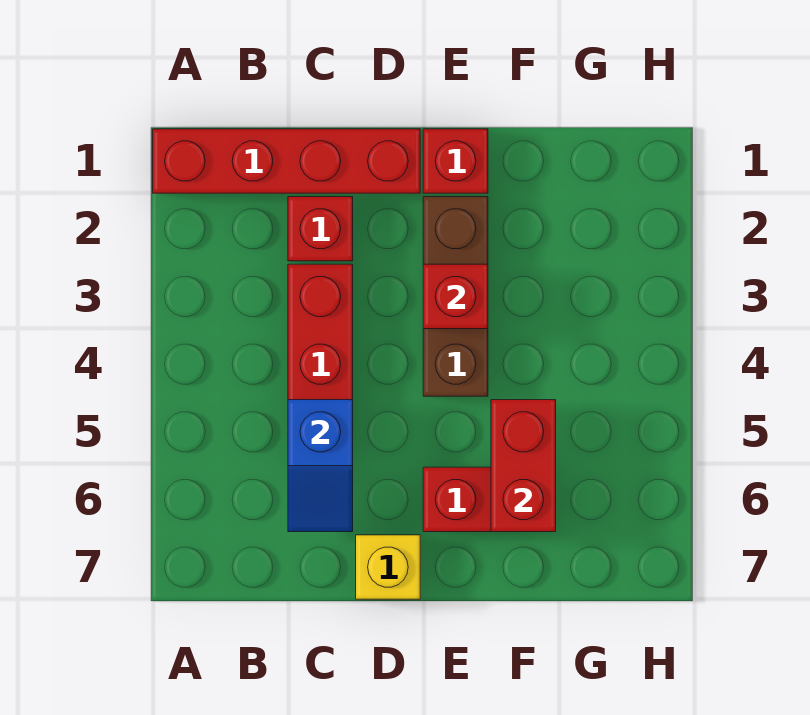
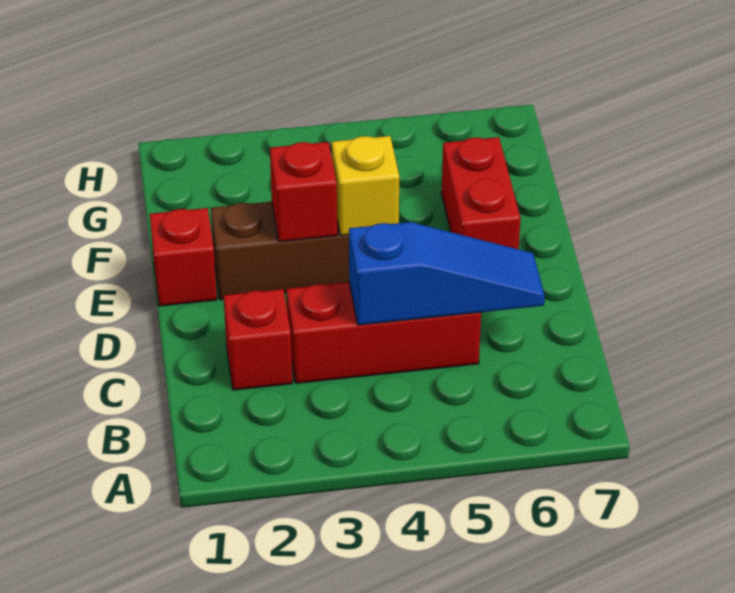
red 1x4 brick [153,129,420,193] -> none
blue 1x2 slope [288,400,353,532] -> blue 1x3 slope [349,222,545,325]
yellow 1x1 brick [356,535,420,599] -> yellow 1x1 brick moved to [332,136,399,235]
red 1x2 brick [491,400,556,532] -> none

